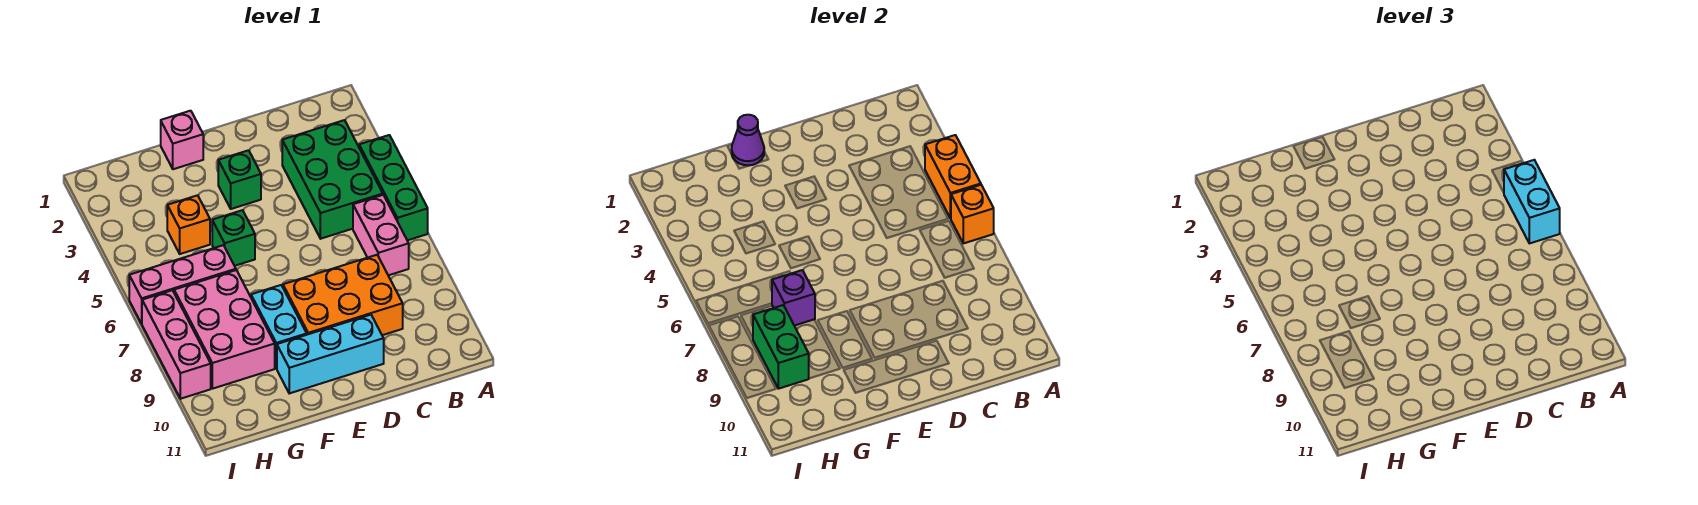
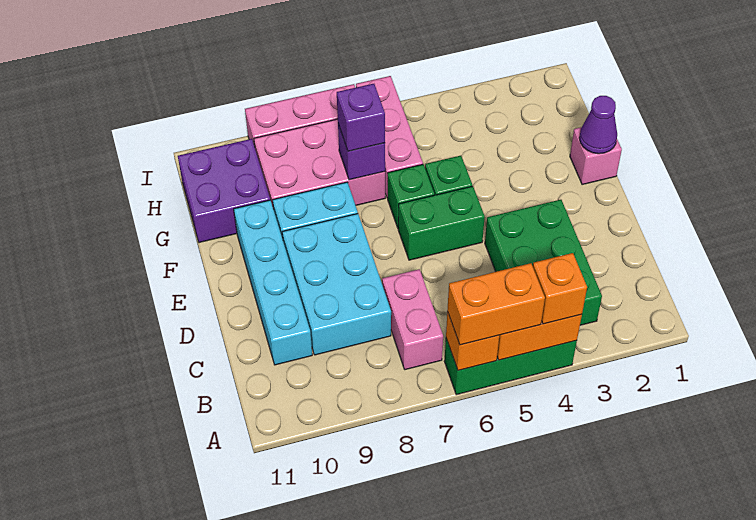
cyan 1x2 brick [1504,160,1560,243] -> orange 1x2 brick [447,263,545,345]
green 2x3 brick [282,120,383,239] -> green 2x3 brick turned to [485,200,602,325]
pink 1x2 brick [353,195,409,275] -> pink 1x2 brick turned to [382,269,443,370]
orange 2x3 brick [283,255,403,335] -> cyan 2x3 brick [282,214,391,355]
cyan 1x3 brick [277,315,384,393] -> cyan 1x4 brick [234,200,312,365]
green 1x1 brick [218,150,261,209] -> green 1x1 brick moved to [388,164,434,228]
orange 1x1 brick [167,195,210,254] -> orange 1x1 brick moved to [533,253,587,324]
none -> purple 1x1 brick [337,84,385,151]
none -> purple 2x2 brick [178,139,270,243]
green 1x2 brick [753,305,809,389] -> green 1x2 brick moved to [398,186,485,260]

